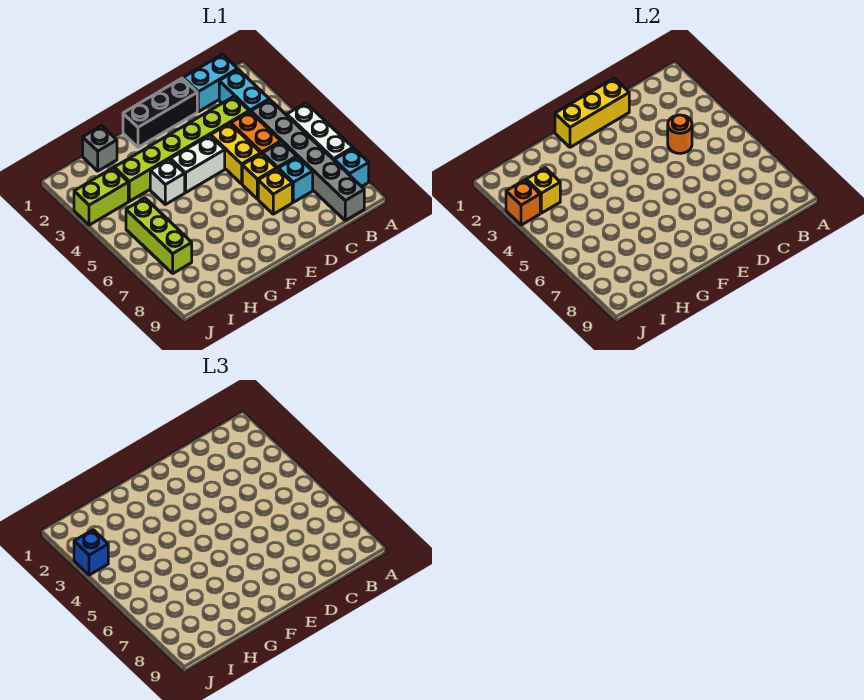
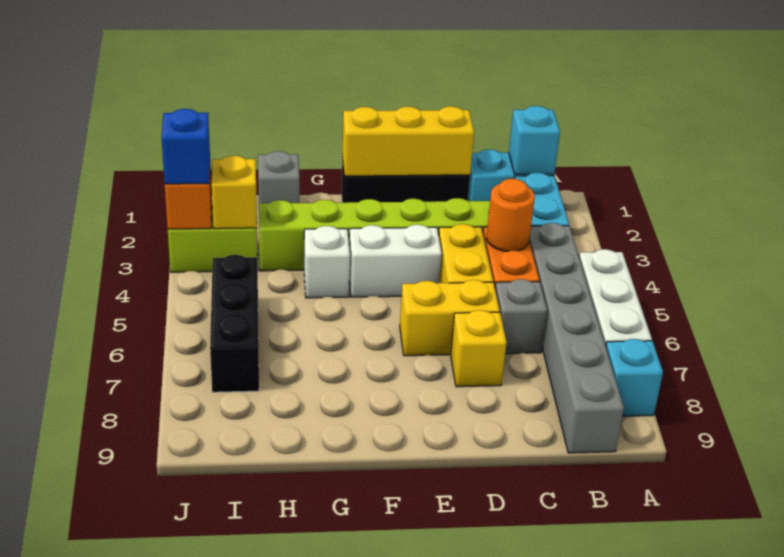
cyan 1x1 brick [278,157,313,202] -> cyan 1x1 brick moved to [509,106,560,174]
yellow 1x1 brick [242,154,277,199] -> yellow 1x2 brick [400,280,500,356]
lime 1x3 brick [126,198,192,273] -> black 1x3 brick [210,255,259,392]

